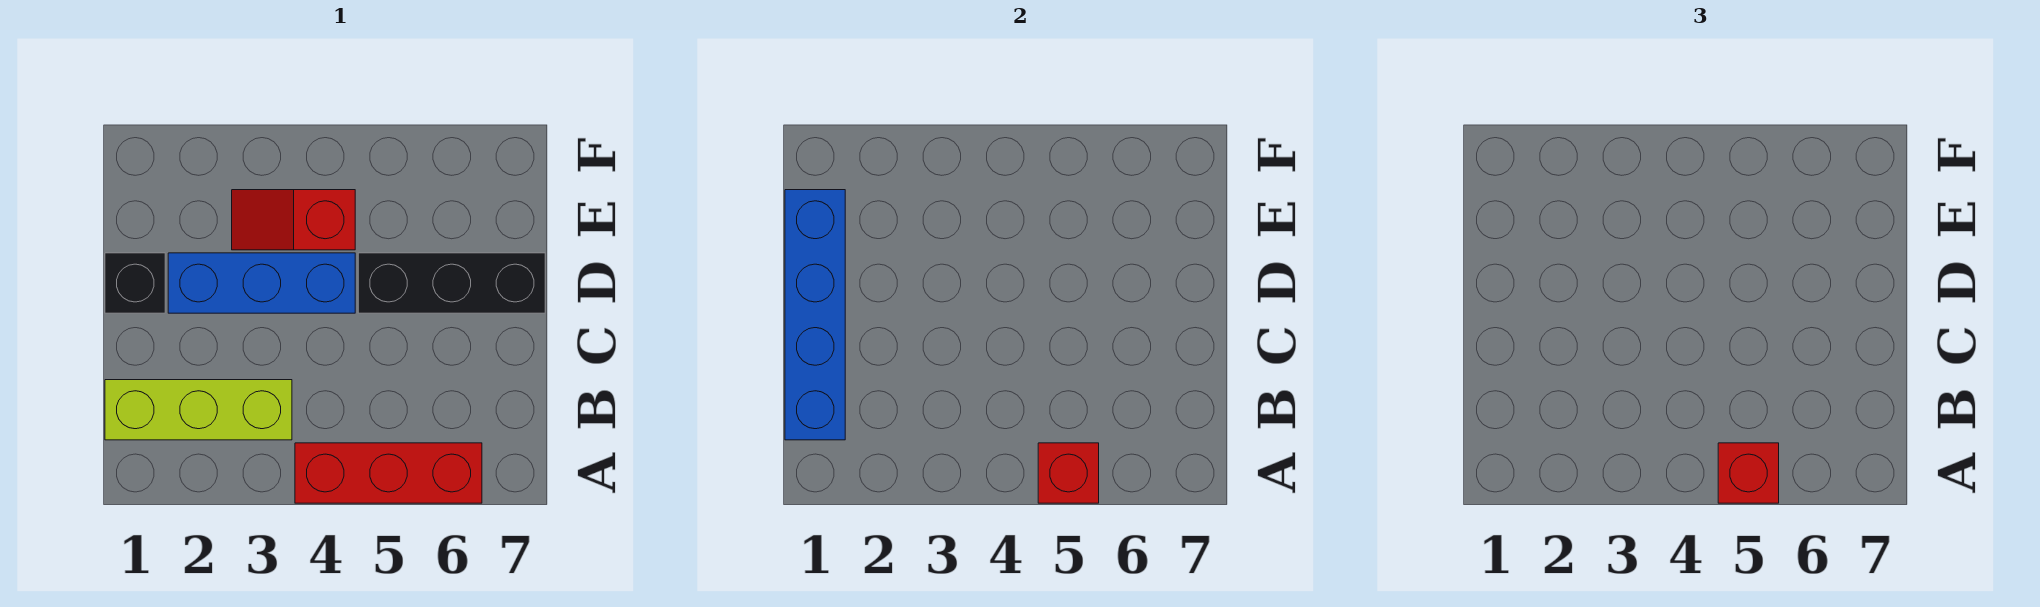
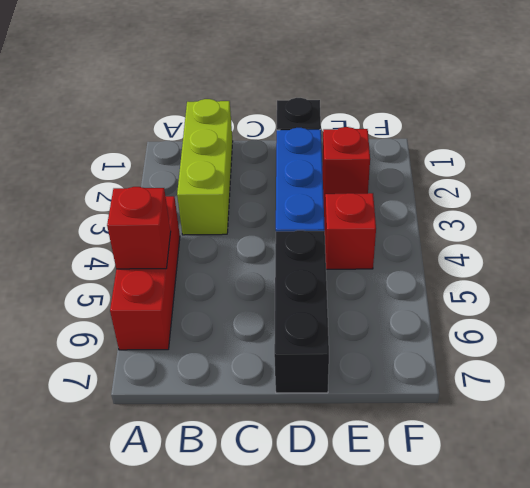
red 1x1 brick [1718,443,1779,503] -> red 1x1 brick moved to [322,127,370,198]
blue 1x4 brick [785,190,845,440] -> none

